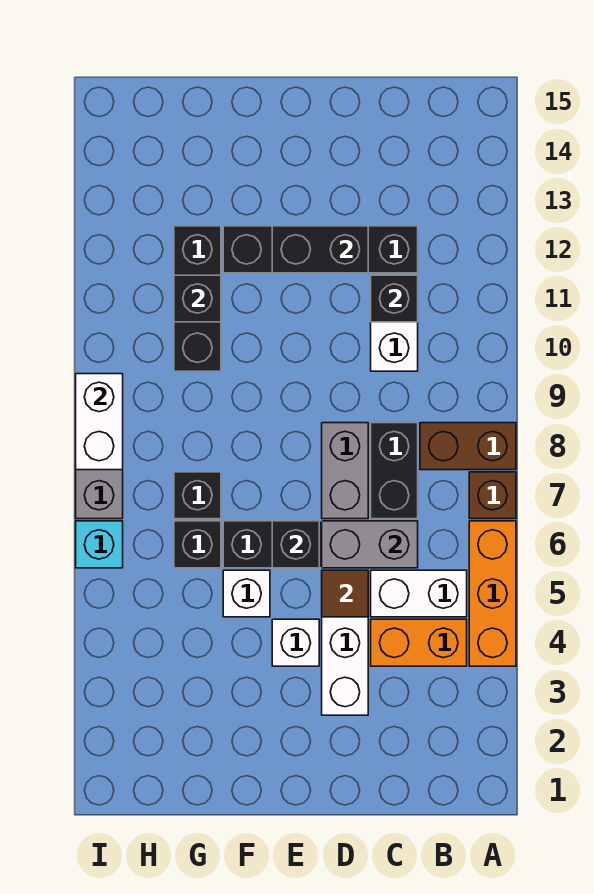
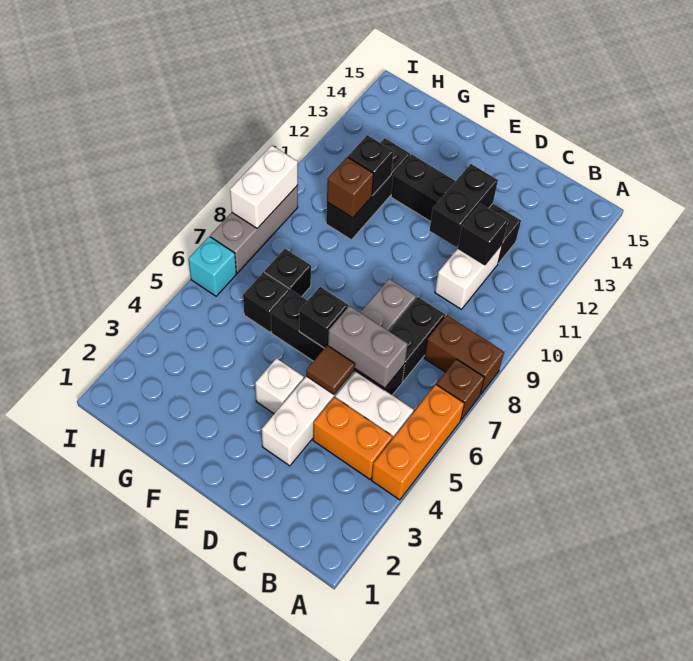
black 1x2 brick [272,226,368,273] -> black 1x2 brick turned to [430,164,498,247]
white 1x1 brick [223,570,270,617] -> none
none -> brown 1x1 brick [327,157,374,218]

